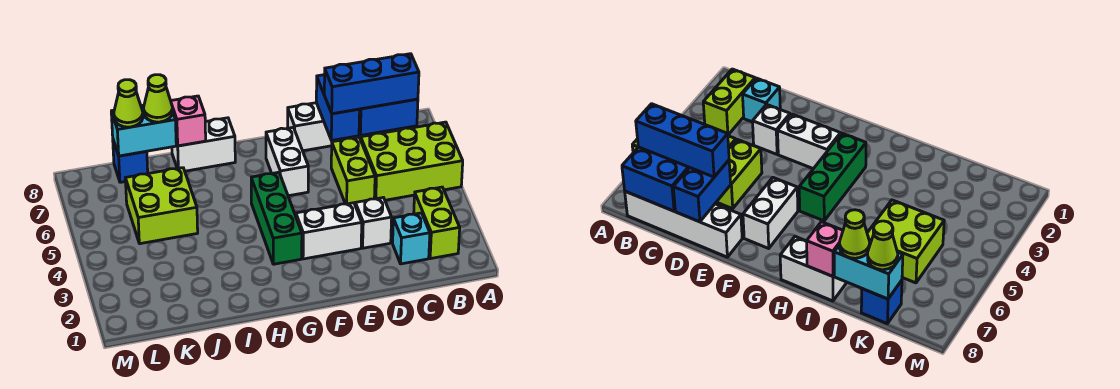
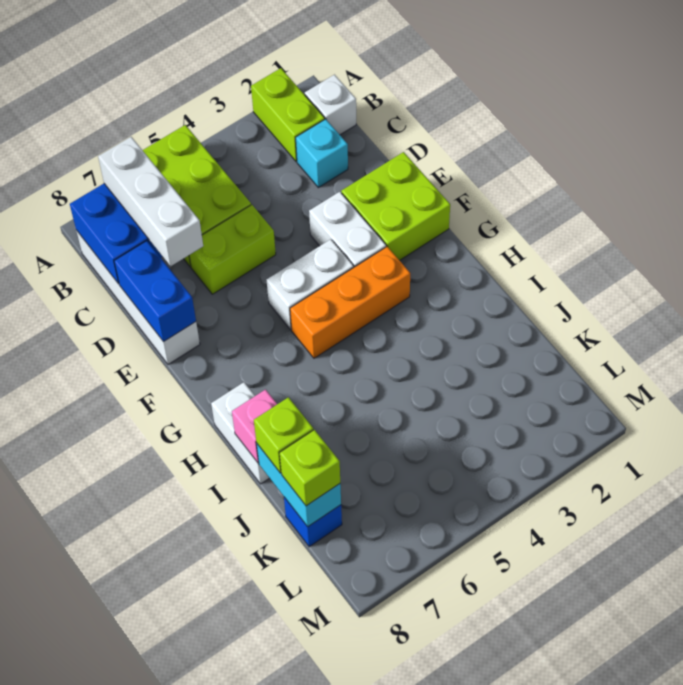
lime 1x2 brick [414,187,460,259] -> lime 1x2 brick turned to [251,68,325,161]
blue 1x3 brick [324,54,419,114] -> white 1x3 brick [98,137,203,266]
white 1x1 brick [355,198,392,248] -> white 1x1 brick moved to [305,75,356,135]
blue 1x2 brick [316,75,360,140] -> blue 1x2 brick turned to [114,241,196,342]
white 1x2 brick [266,128,308,196] -> white 1x2 brick moved to [267,239,354,330]
green 1x3 brick [251,172,302,264] -> orange 1x3 brick [290,246,410,358]
lime 2x2 brick [125,168,198,244] -> lime 2x2 brick moved to [341,152,450,260]
lime 1x1 cone [144,75,173,122] -> lime 1x1 brick [254,397,313,473]
lime 1x1 cone [114,80,143,127] -> lime 1x1 brick [280,430,340,506]

